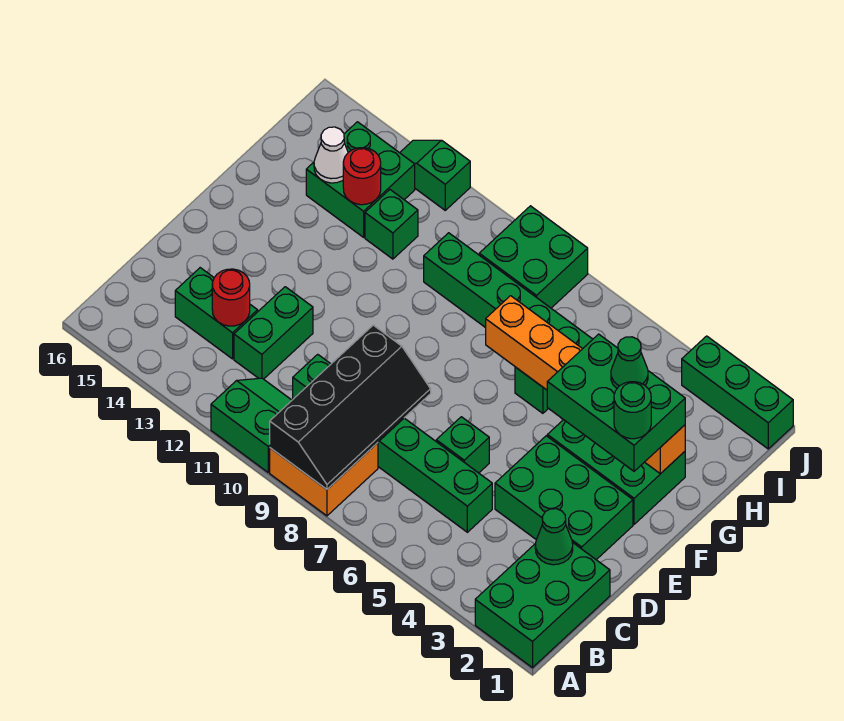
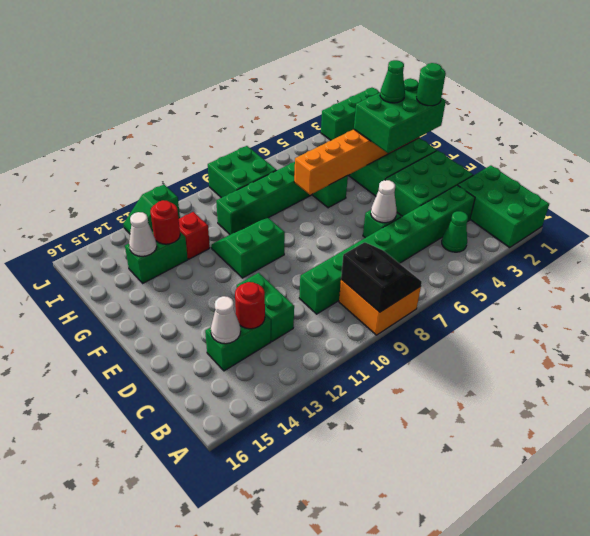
black 2x4 slope [270,325,431,489] -> black 2x2 slope [341,242,422,312]
green 2x2 slope [211,378,292,472] -> green 2x2 slope moved to [211,218,285,278]
green 1x1 cone [535,509,573,565] -> green 1x1 cone moved to [442,211,468,252]
green 1x6 brick [293,354,492,532] -> green 1x8 brick [299,185,475,314]
none -> white 1x1 cone [211,296,240,344]
none -> white 1x1 cone [371,180,397,223]
green 1x1 brick [365,190,418,259] -> red 1x1 brick [179,212,210,259]
green 2x2 brick [306,122,415,237] -> green 1x2 brick [125,232,188,283]

